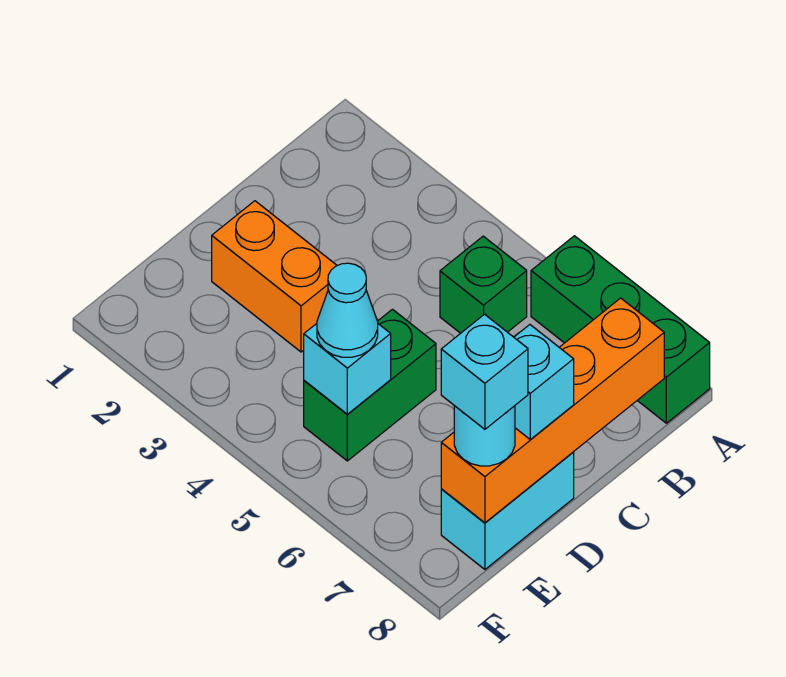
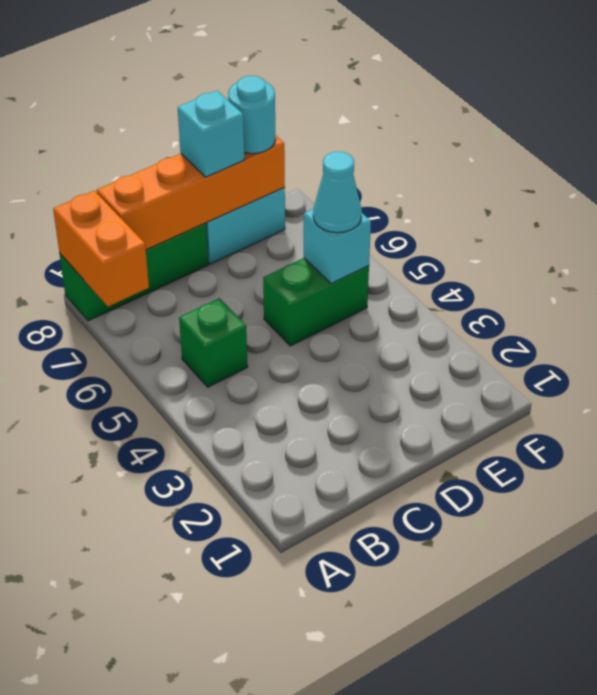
green 1x3 brick [531,236,710,423] -> green 1x3 brick turned to [59,223,208,321]
orange 1x2 brick [212,201,337,352] -> orange 1x2 brick moved to [53,191,149,307]
cyan 1x1 brick [441,314,528,429] -> none

